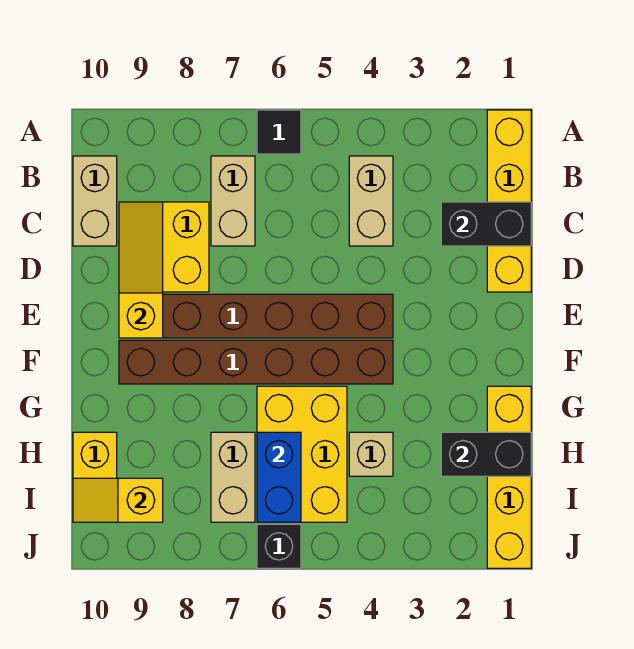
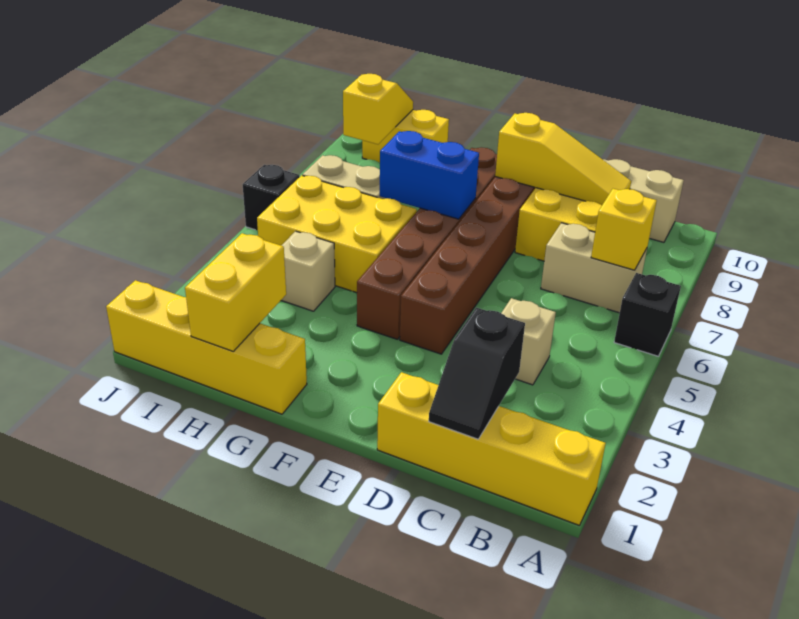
black 1x1 tile [257,110,301,154] -> black 1x1 brick [614,273,681,356]
tan 1x2 brick [349,156,393,246] -> tan 1x1 brick [502,298,556,385]
none -> yellow 1x1 brick [591,189,657,270]
black 1x2 brick [441,202,531,246] -> black 1x2 slope [429,308,525,439]
black 1x2 brick [441,432,531,476] -> yellow 1x2 brick [185,233,286,351]
blue 1x2 brick [257,432,301,522] -> blue 1x2 brick moved to [380,131,479,219]

